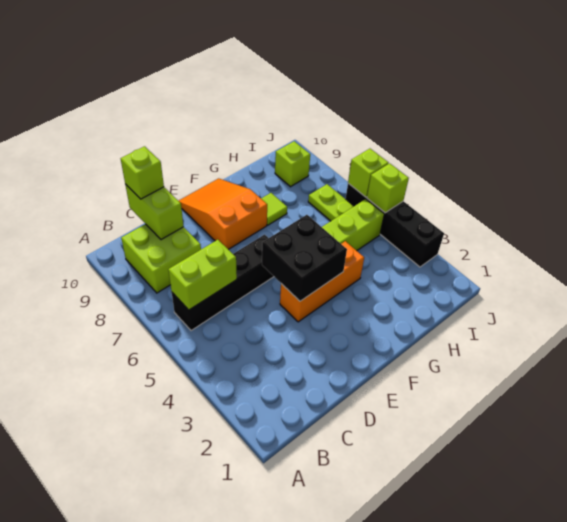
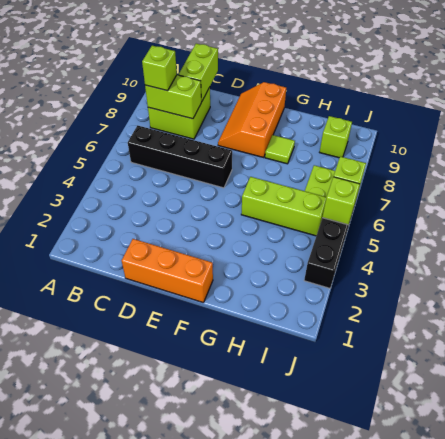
lime 1x2 brick [168,240,237,310] -> lime 1x2 brick moved to [145,75,201,119]
lime 1x1 brick [121,146,164,199] -> lime 1x1 brick moved to [142,46,177,91]
orange 1x3 brick [280,241,364,322] -> orange 1x3 brick moved to [122,239,213,303]
black 2x2 brick [262,215,347,301] -> none
orange 2x3 slope [179,178,267,249] -> orange 2x3 slope turned to [218,82,286,157]

